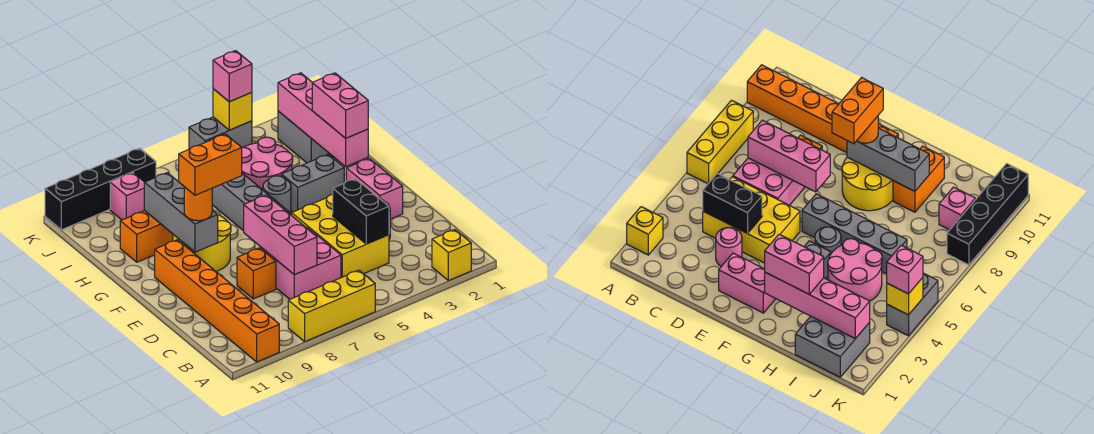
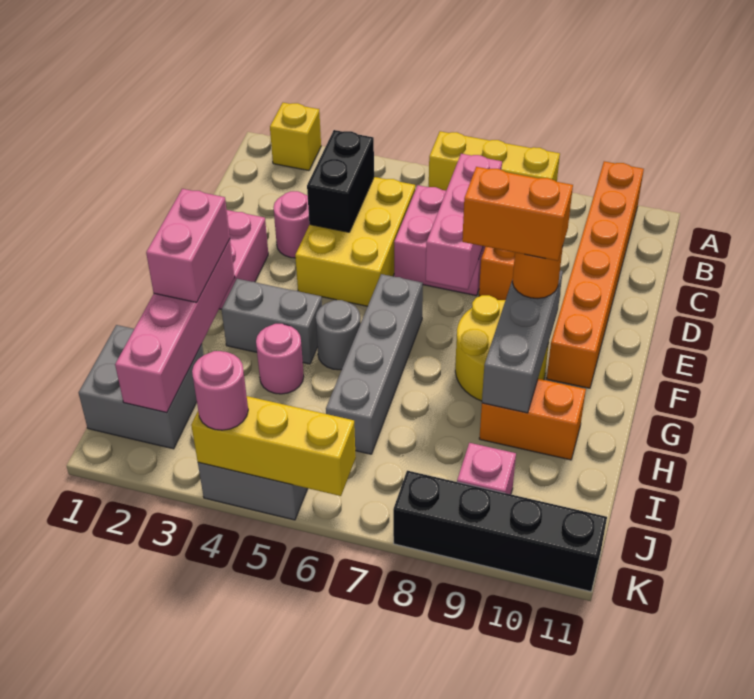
pink 2x2 round brick [242,137,293,190] -> pink 1x1 round brick [256,324,304,394]
yellow 1x1 brick [213,89,252,130] -> yellow 1x3 brick [191,396,356,496]
pink 1x1 brick [213,51,252,102] -> pink 1x1 round brick [192,351,248,430]

